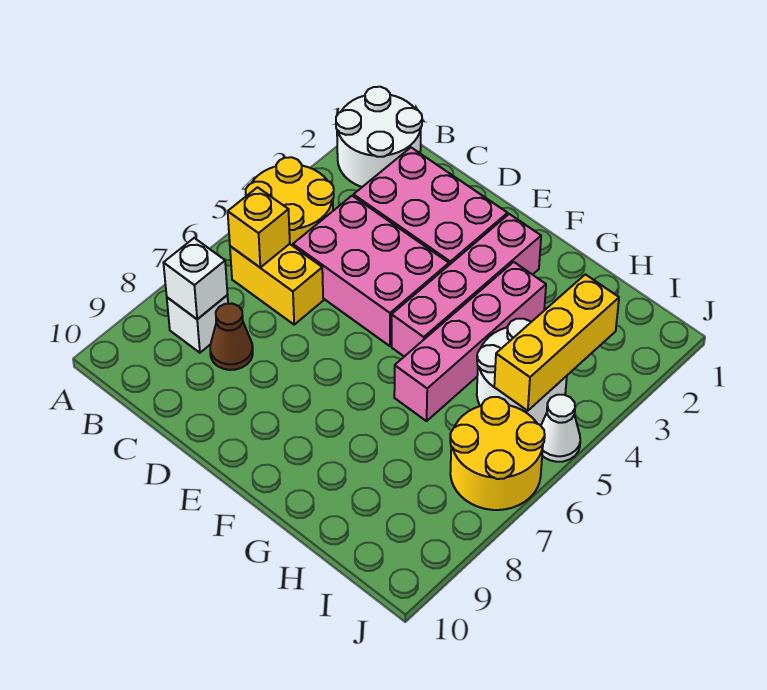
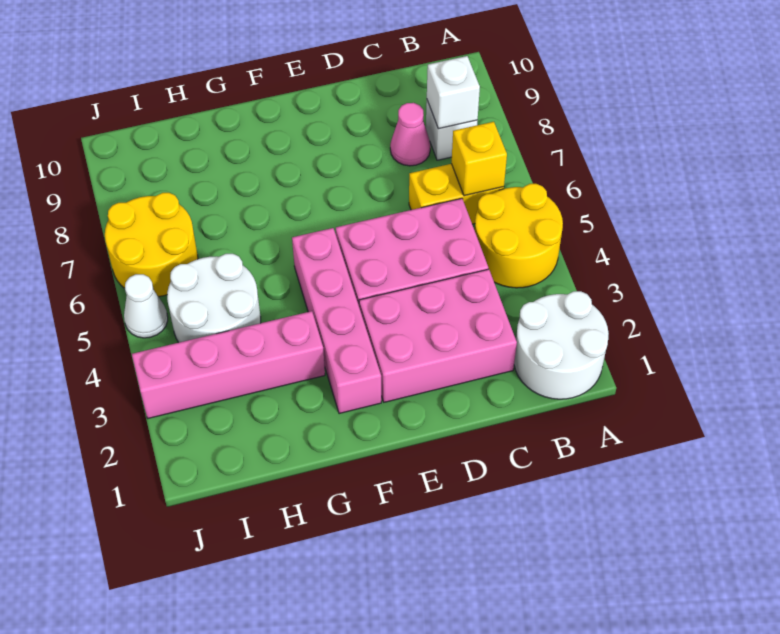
brown 1x1 cone [210,304,253,370] -> pink 1x1 cone [390,103,430,166]
pink 1x4 brick [394,262,546,421] -> pink 1x4 brick turned to [132,311,325,418]
yellow 1x3 brick [494,274,619,411] -> none

